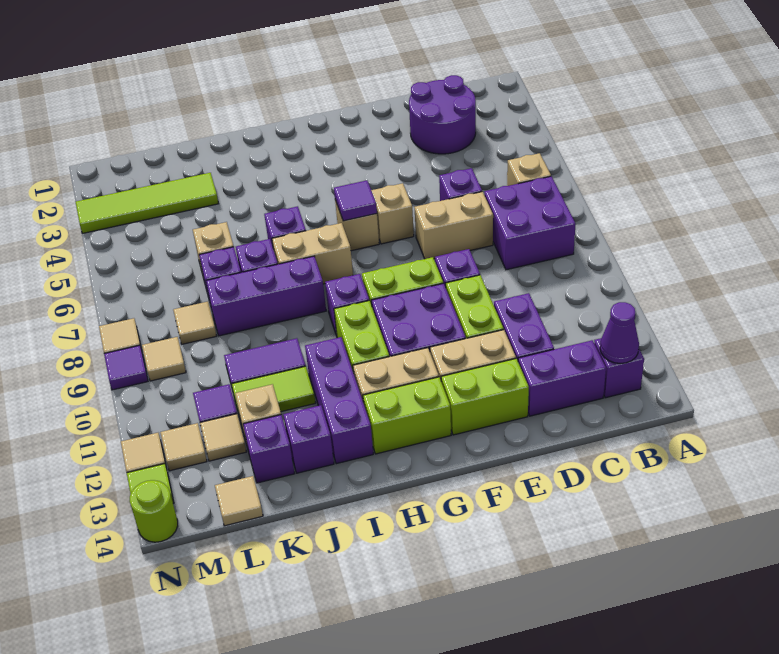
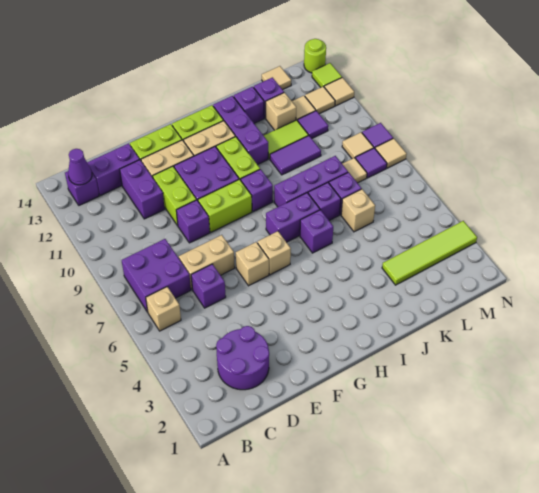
purple 1x1 tile [334,180,377,221] -> purple 1x1 tile moved to [355,148,387,178]
tan 1x2 brick [272,223,353,284] -> purple 1x2 brick [266,193,320,242]

